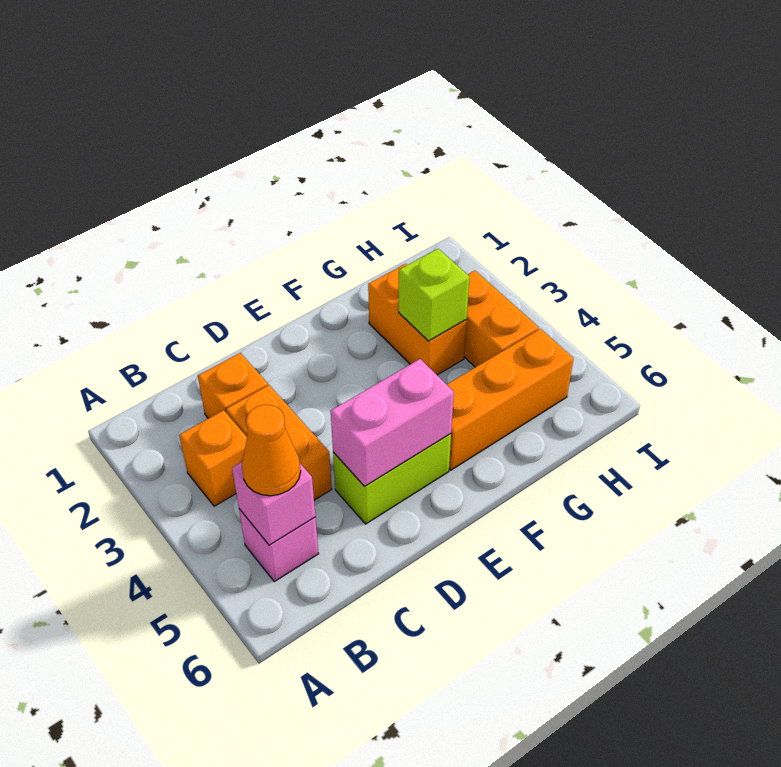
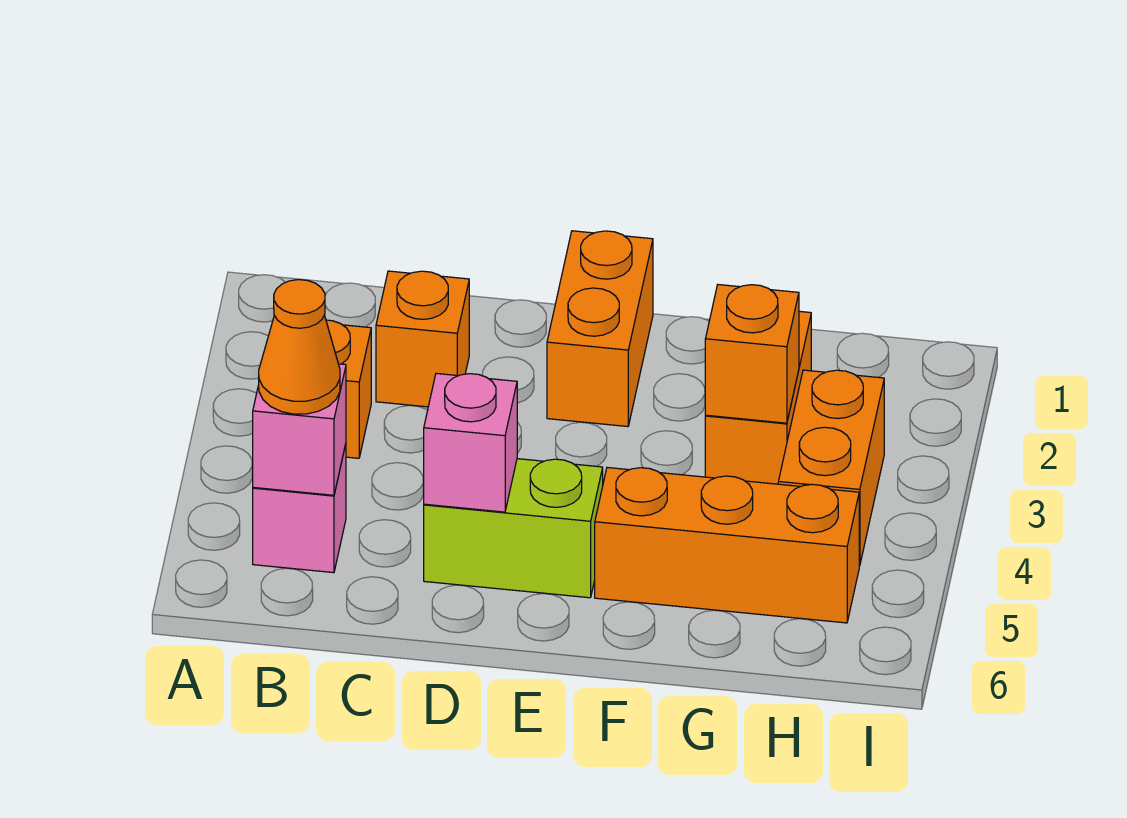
orange 1x2 brick [226,385,332,500] -> orange 1x2 brick moved to [547,231,653,427]
pink 1x2 brick [331,359,454,486] -> pink 1x1 brick [424,373,517,512]
lime 1x1 brick [399,249,470,341] -> orange 1x1 brick [705,285,799,423]

